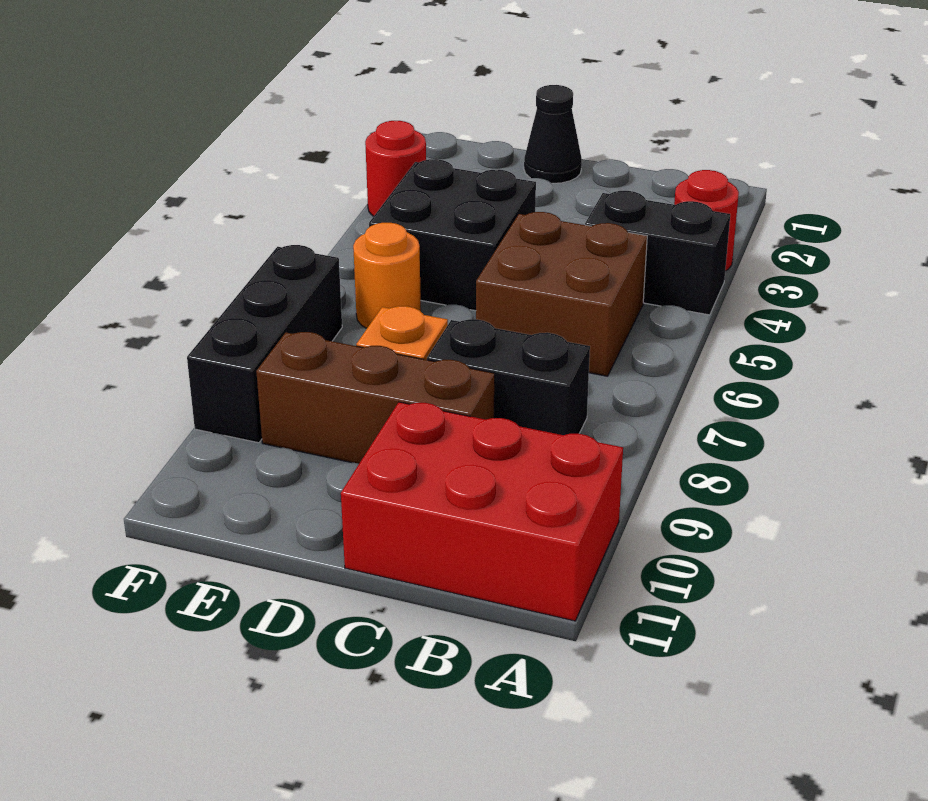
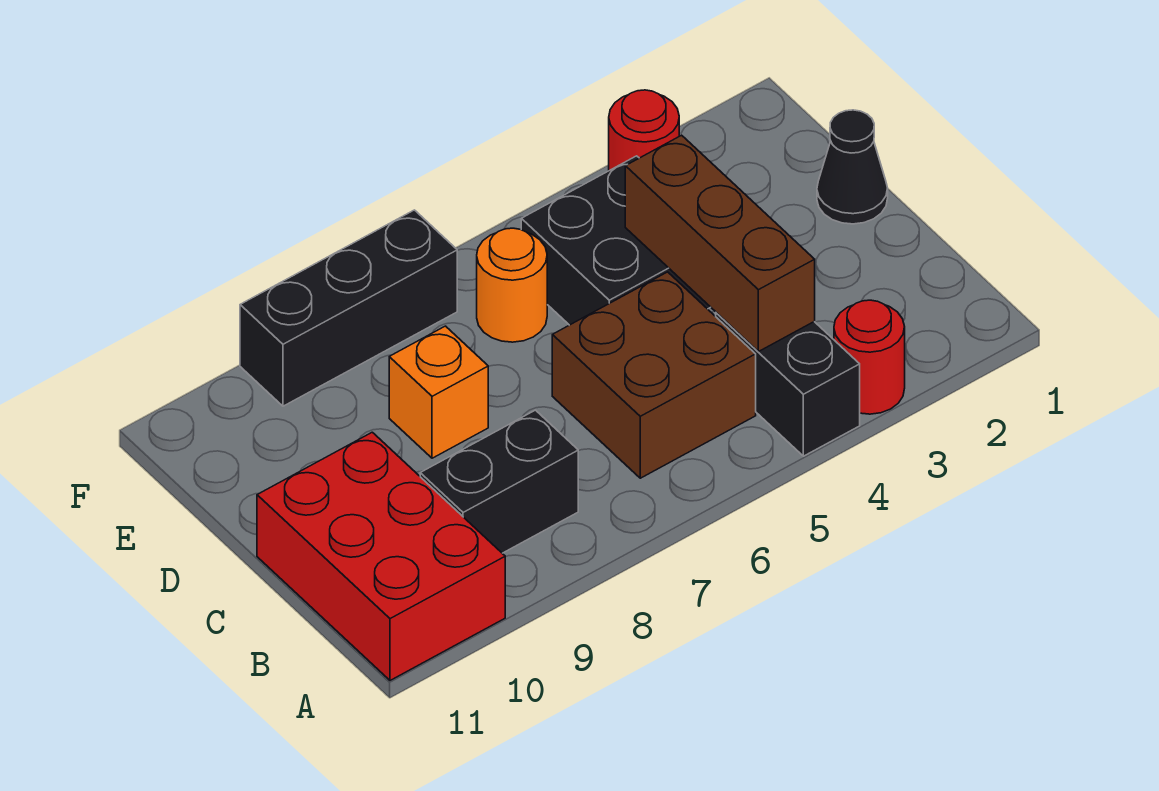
black 1x2 brick [427,319,590,435] -> black 1x2 brick turned to [420,410,578,553]
brown 1x3 brick [256,332,495,464] -> brown 1x3 brick moved to [625,135,815,352]

